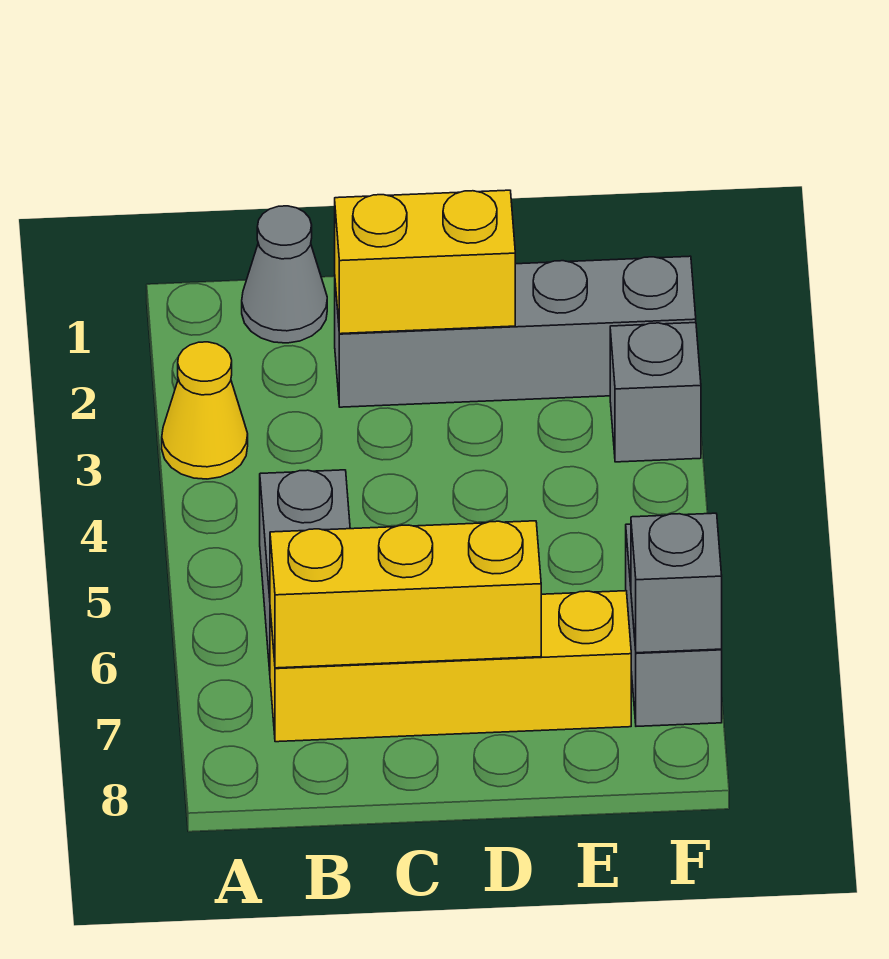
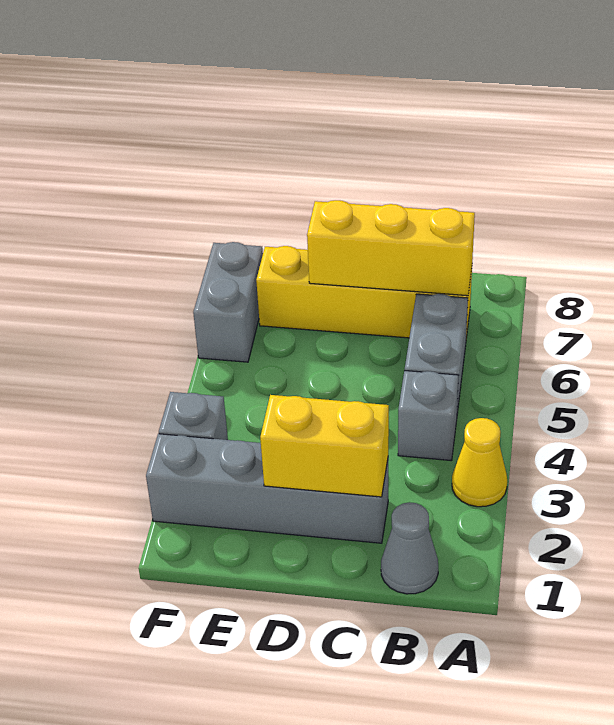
grey 1x1 brick [631,513,722,653] -> grey 1x1 brick moved to [398,371,459,461]

